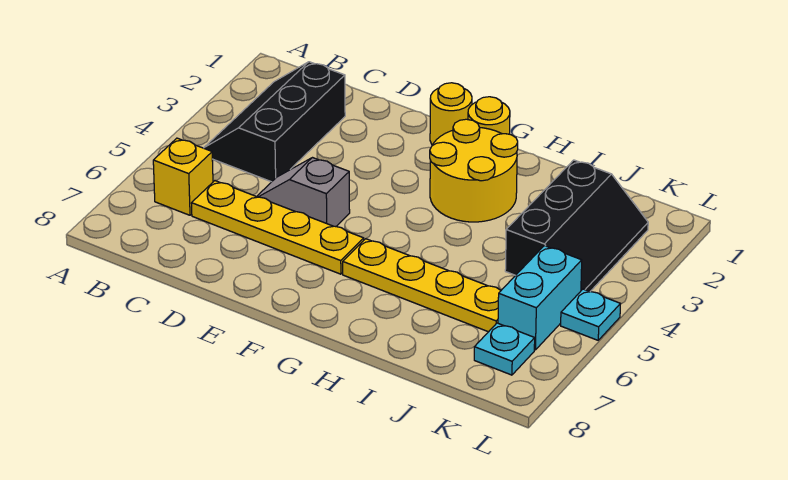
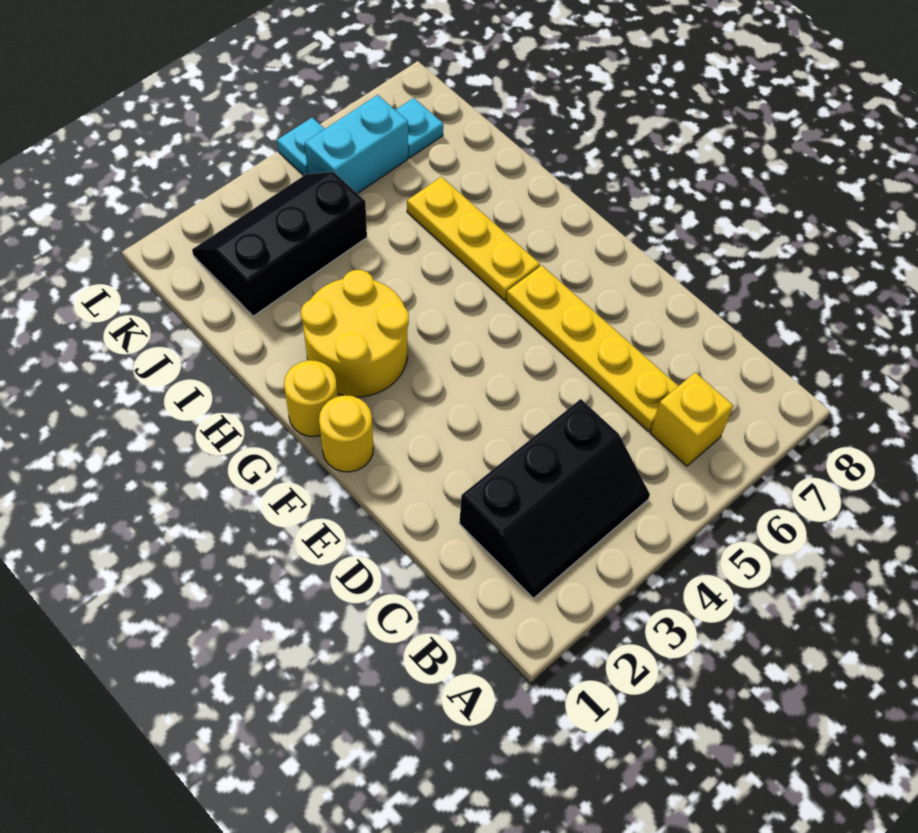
grey 1x2 slope [257,158,350,227] -> none
yellow 1x4 plate [343,239,501,332] -> yellow 1x3 plate [407,177,540,300]

